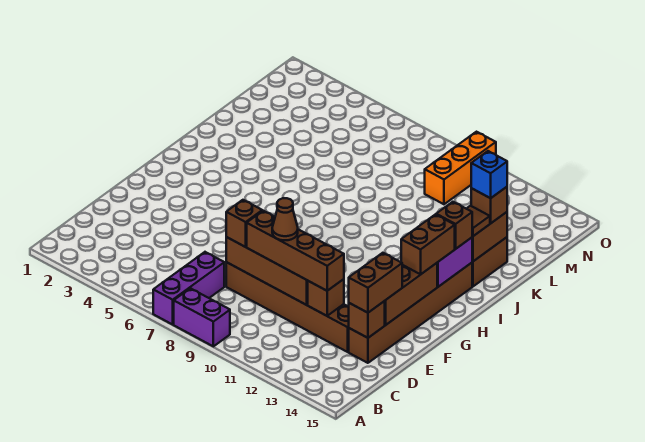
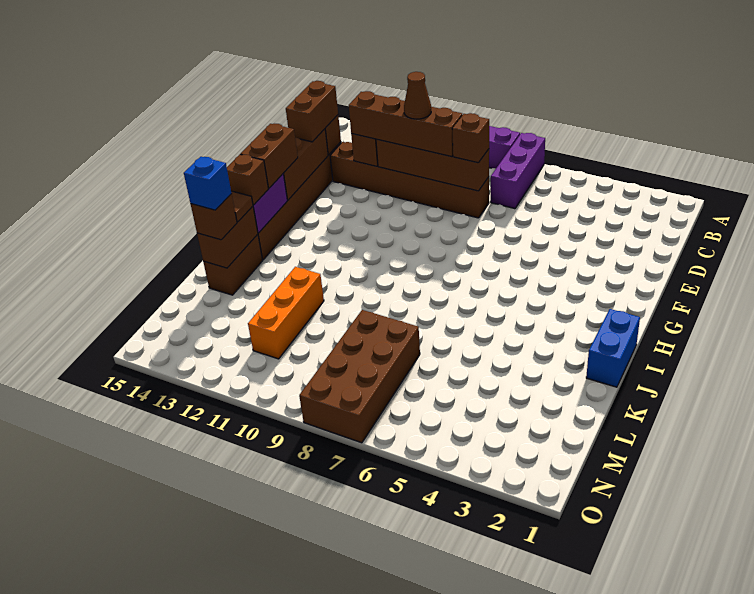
none -> blue 1x2 brick [586,309,640,387]
none -> brown 2x4 brick [299,310,420,443]
orange 1x3 brick [425,132,496,204] -> orange 1x3 brick moved to [248,267,324,359]

